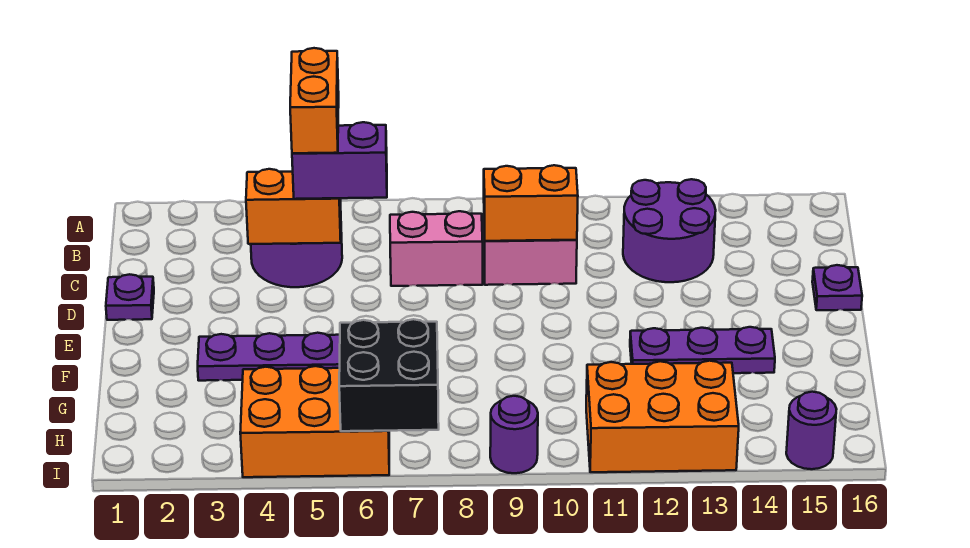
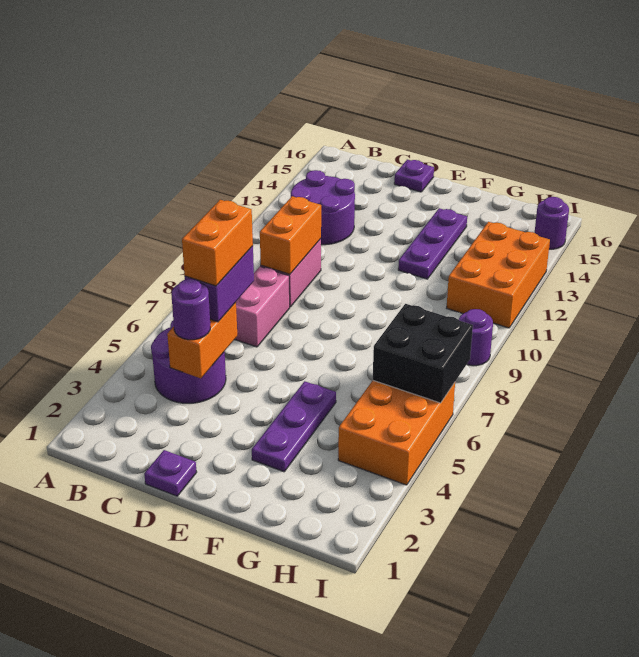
orange 1x2 brick [290,48,339,153] -> orange 1x2 brick turned to [182,200,253,286]
none -> purple 1x1 round brick [171,279,210,340]

